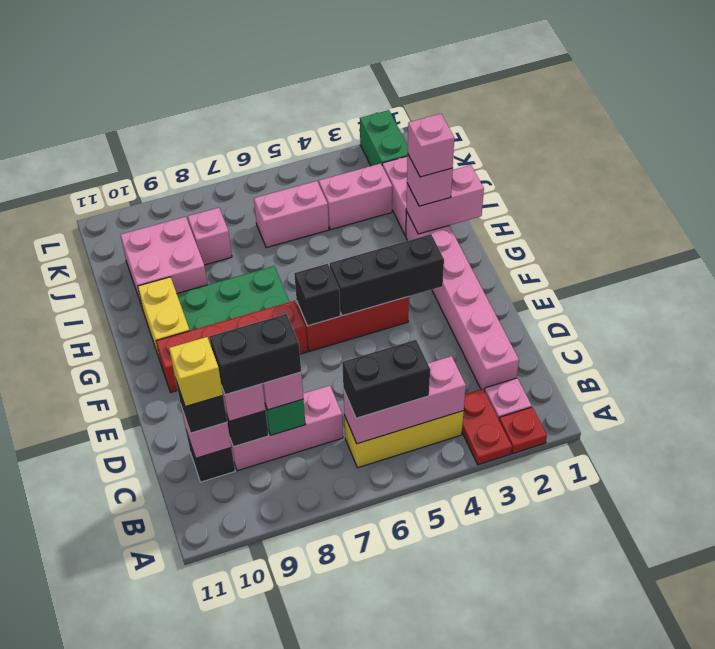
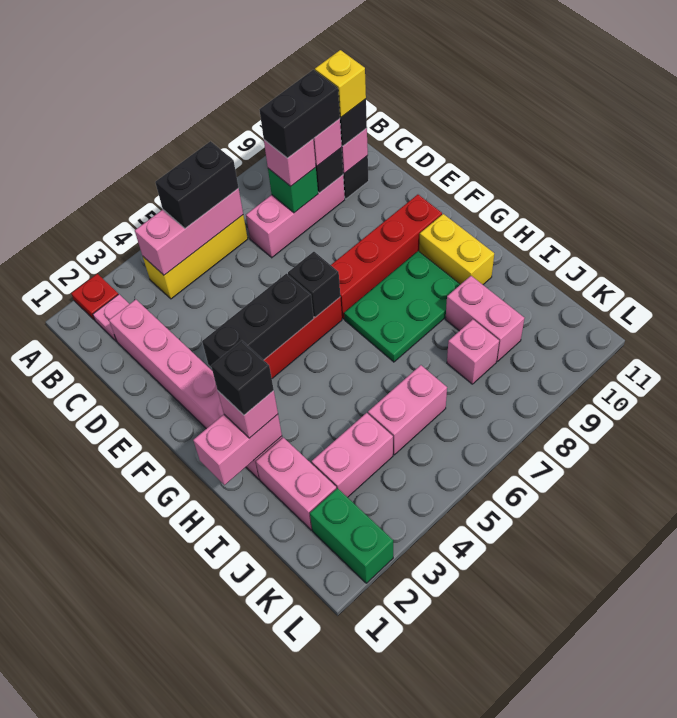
red 1x2 plate [462,389,512,465] -> none
pink 1x1 brick [408,114,454,177] -> black 1x1 brick [211,341,274,415]
pink 2x2 brick [120,217,208,306] -> pink 1x2 brick [446,276,524,361]

